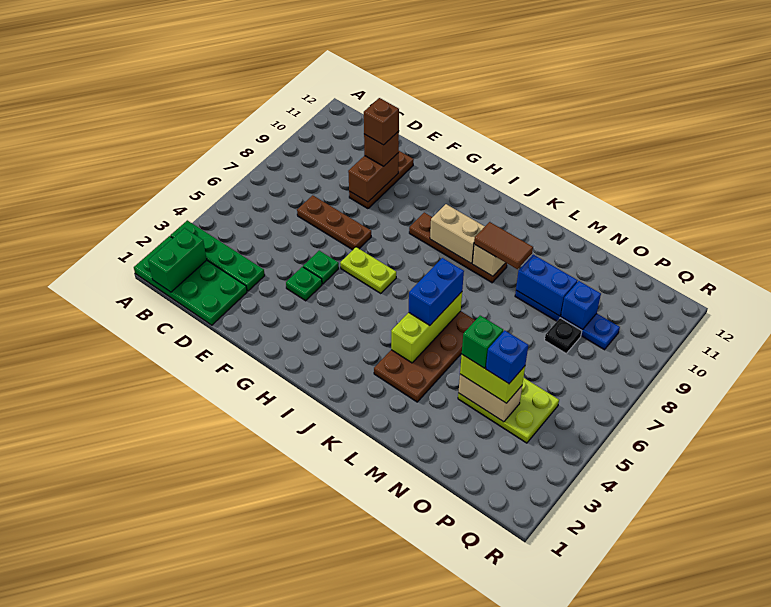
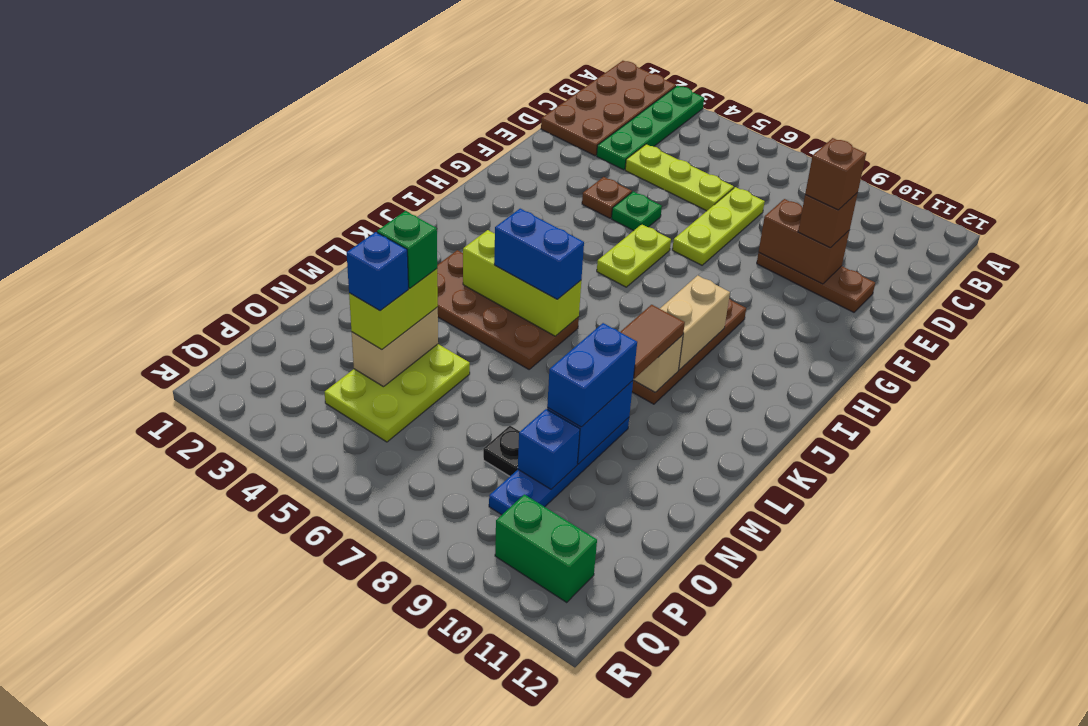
green 2x4 plate [134,236,247,325] -> brown 2x4 plate [541,61,676,156]
green 1x2 brick [148,228,207,292] -> green 1x2 brick moved to [495,494,597,602]
none -> lime 1x3 plate [625,144,734,211]
brown 1x3 plate [297,195,371,250] -> lime 1x3 plate [672,187,765,265]
green 1x1 plate [286,267,322,301] -> brown 1x1 plate [582,177,632,218]
none -> blue 1x2 brick [547,323,637,427]

